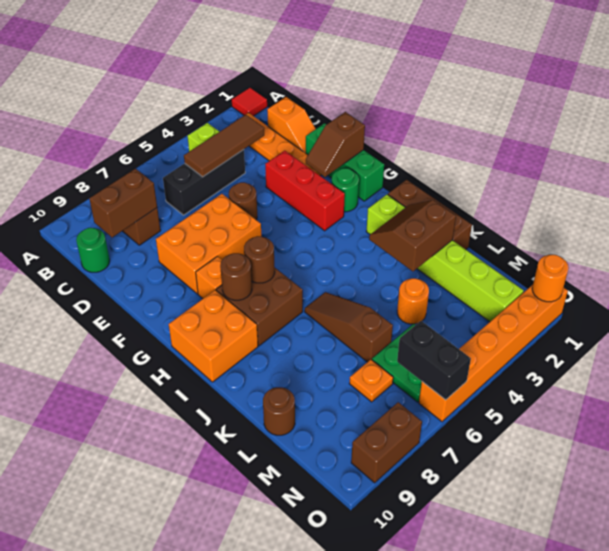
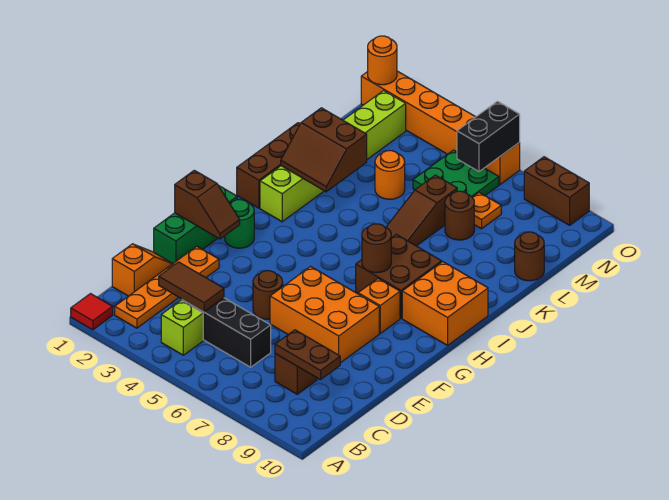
brown 1x3 tile [184,115,264,177] -> brown 1x2 tile [159,262,224,312]
brown 1x2 brick [89,168,157,238] -> brown 1x2 plate [275,330,340,380]
green 1x1 round brick [76,228,110,272] -> none
red 1x3 brick [265,151,345,231] -> none
brown 1x1 round brick [220,253,252,300] -> brown 1x1 round brick moved to [445,191,474,240]

